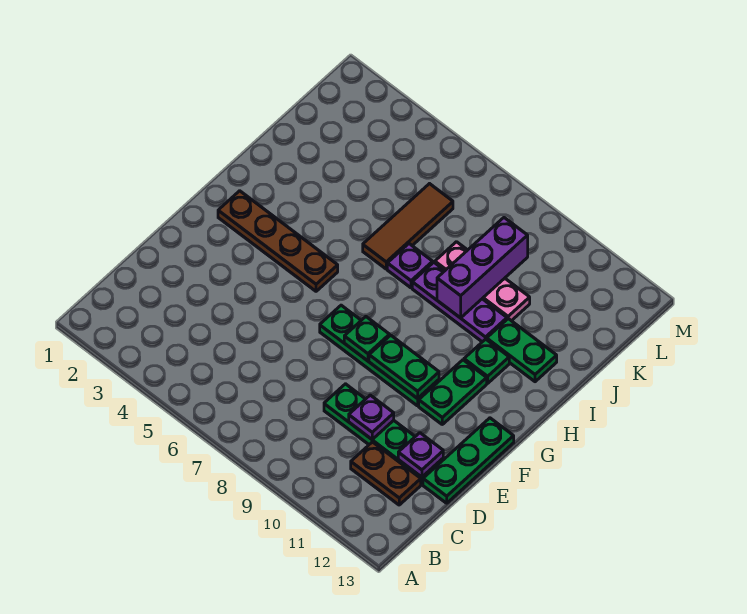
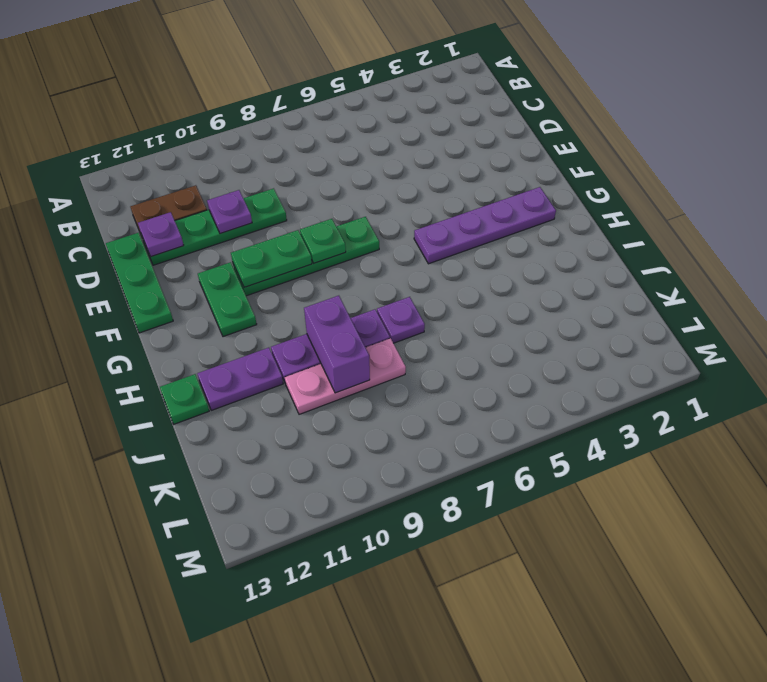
brown 1x4 plate [218,191,338,291] -> purple 1x4 plate [414,187,556,264]
green 1x1 plate [464,339,509,383] -> green 1x1 plate moved to [160,374,209,424]
brown 1x3 tile [363,184,453,269] -> none
purple 1x3 brick [437,218,528,318] -> purple 1x2 brick [304,296,370,393]
green 1x2 plate [487,319,557,382] -> purple 1x2 plate [197,348,283,410]

